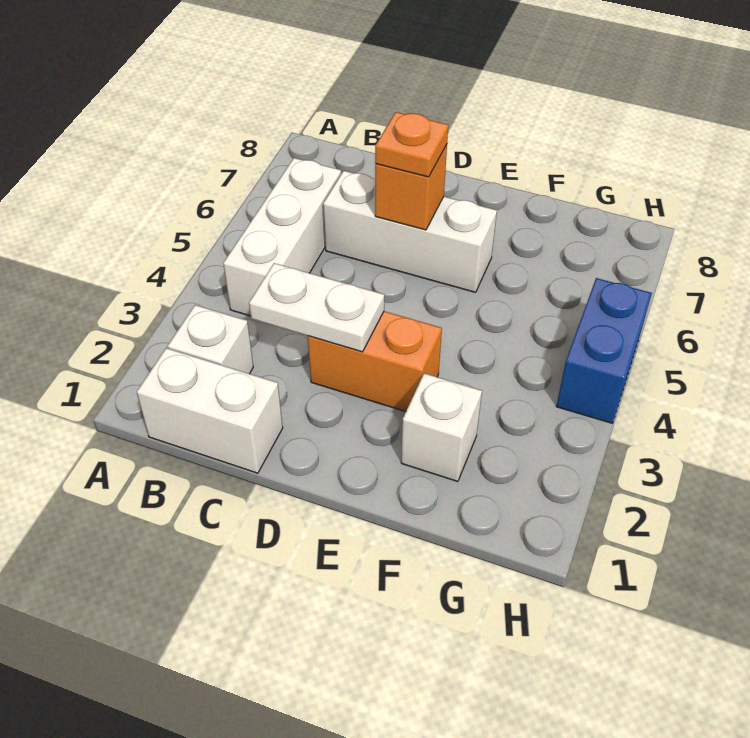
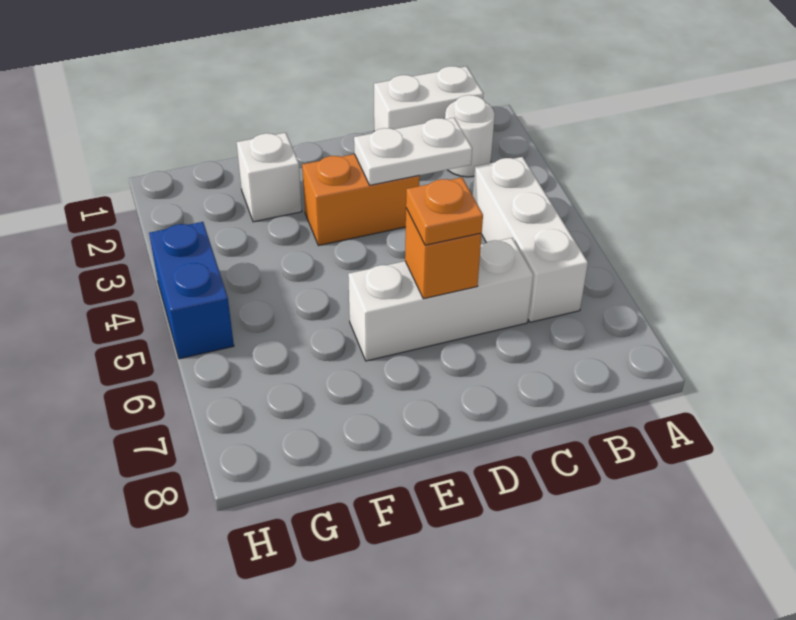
white 1x1 brick [168,305,253,374] -> white 1x1 round brick [445,95,495,177]

